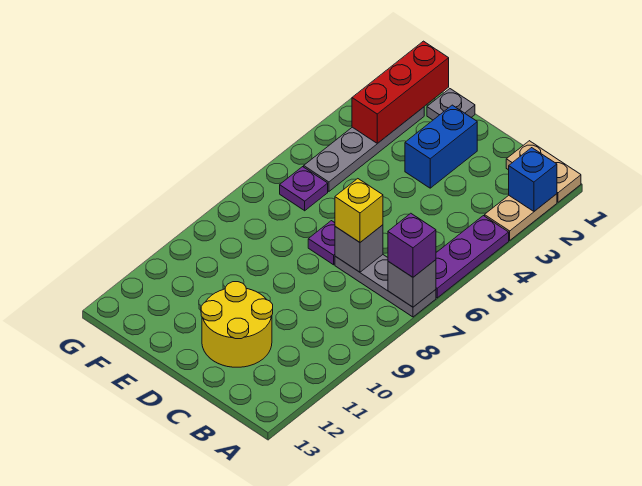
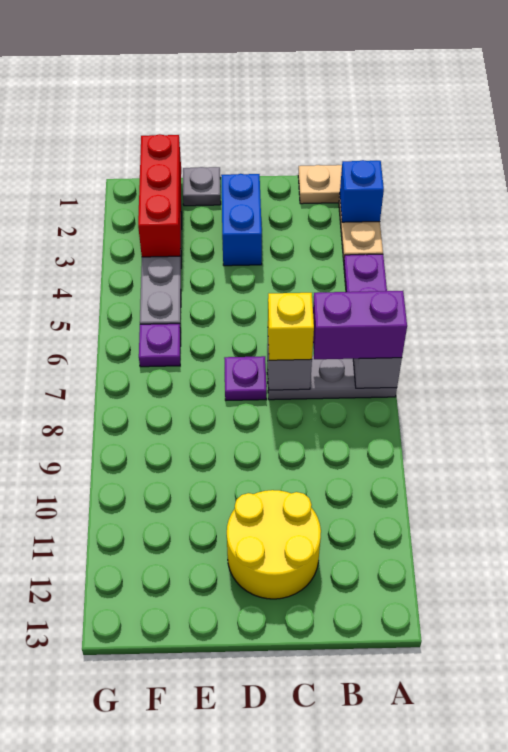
purple 1x1 brick [388,213,436,277] -> purple 1x2 brick [313,291,407,359]

